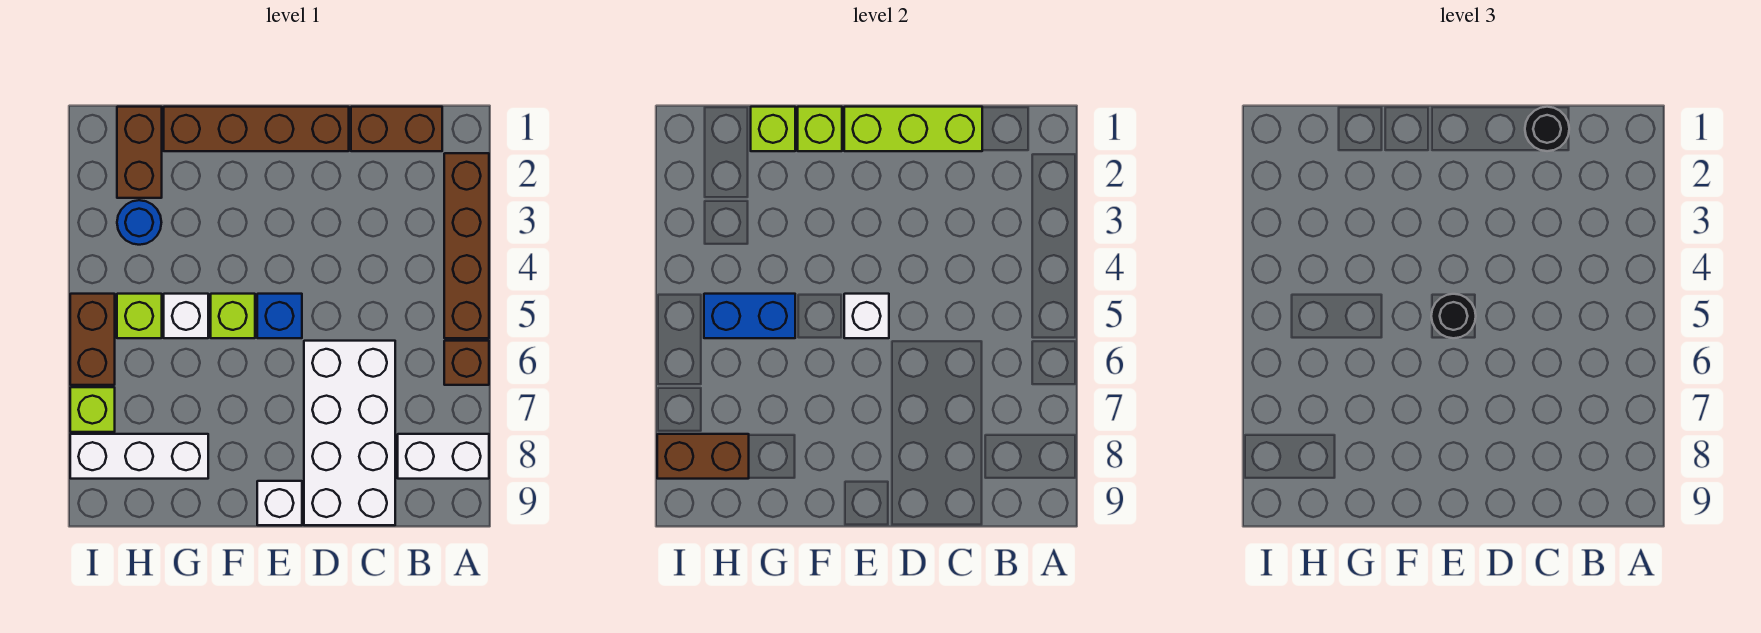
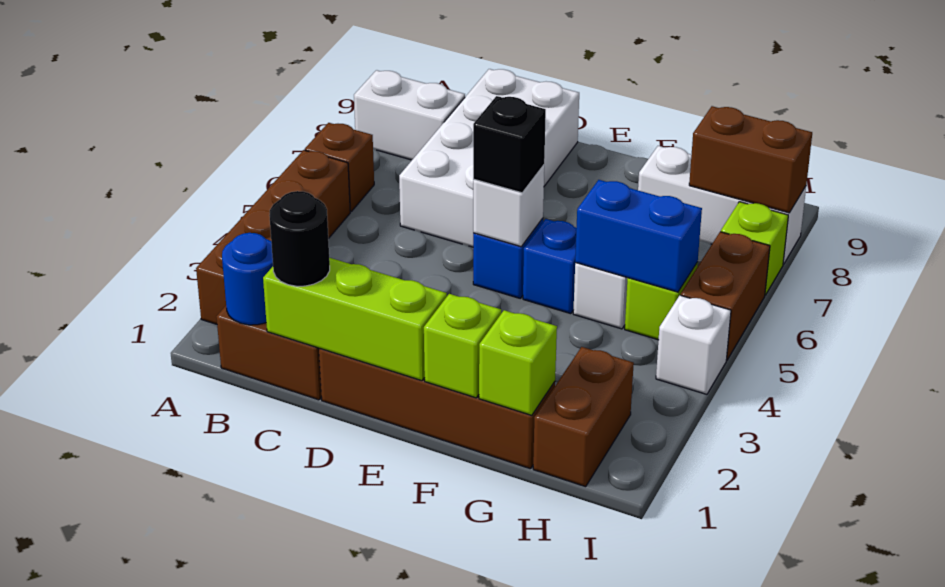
black 1x1 round brick [1431,294,1476,338] -> black 1x1 brick [473,96,546,193]
white 1x1 brick [257,481,302,525] -> white 1x1 brick moved to [656,295,731,394]
lime 1x1 brick [211,294,255,338] -> blue 1x1 brick [523,219,577,314]
blue 1x1 round brick [117,200,161,245] -> blue 1x1 round brick moved to [222,233,273,325]

